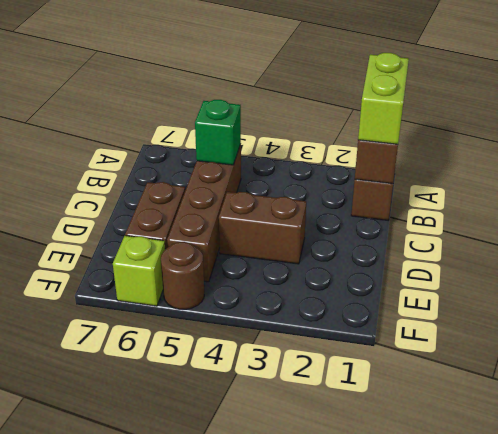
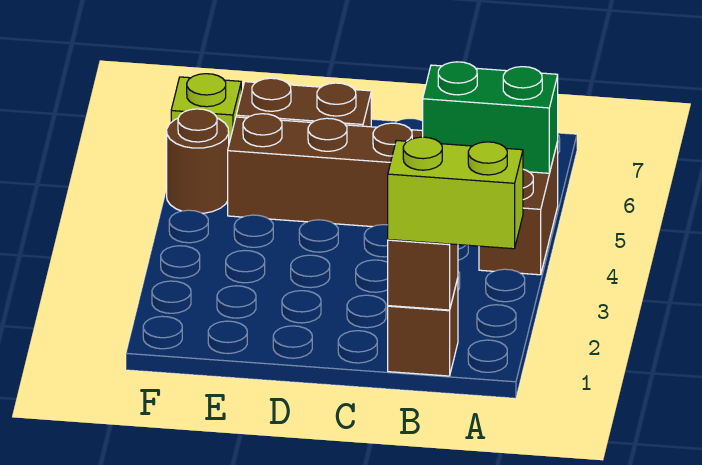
green 1x1 brick [195,100,241,165] -> green 1x2 brick [423,62,558,173]
brown 1x2 brick [219,192,306,264] -> brown 1x2 brick moved to [479,142,558,275]

